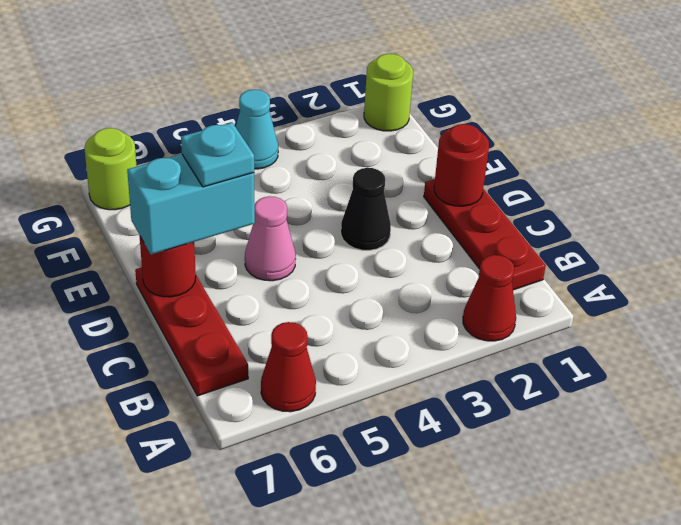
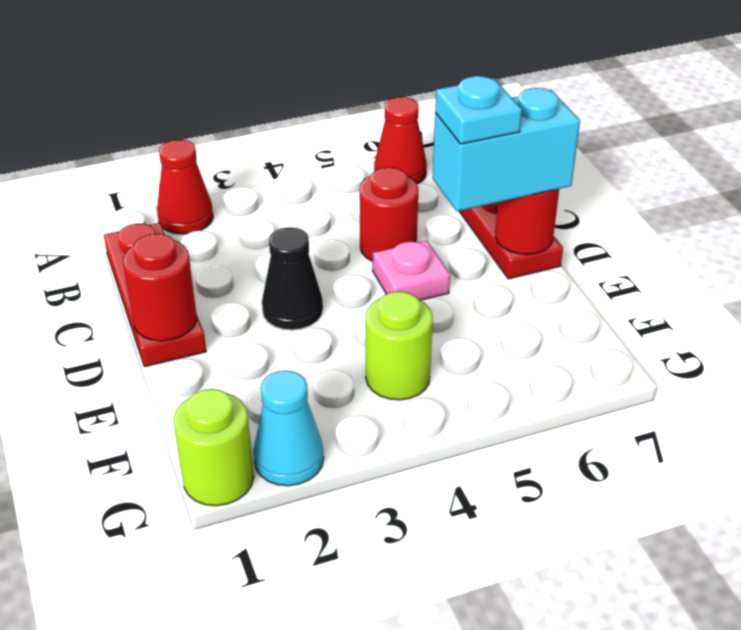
none -> red 1x1 round brick [360,167,419,261]
pink 1x1 cone [245,196,296,281] -> pink 1x1 plate [373,240,450,300]
cyan 1x1 cone [236,90,278,169] -> cyan 1x1 cone moved to [253,370,324,486]
lime 1x1 round brick [84,128,137,210] -> lime 1x1 round brick moved to [366,291,433,400]

